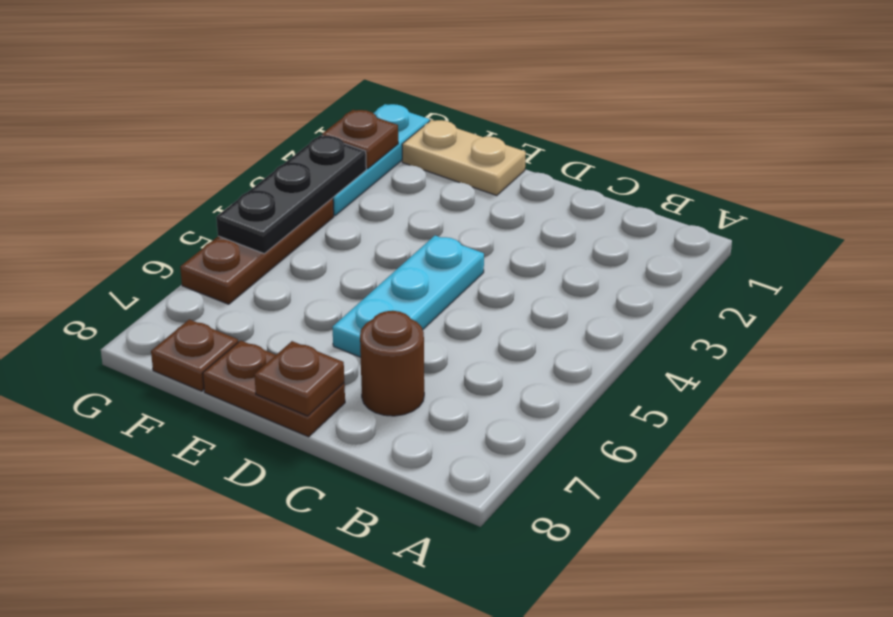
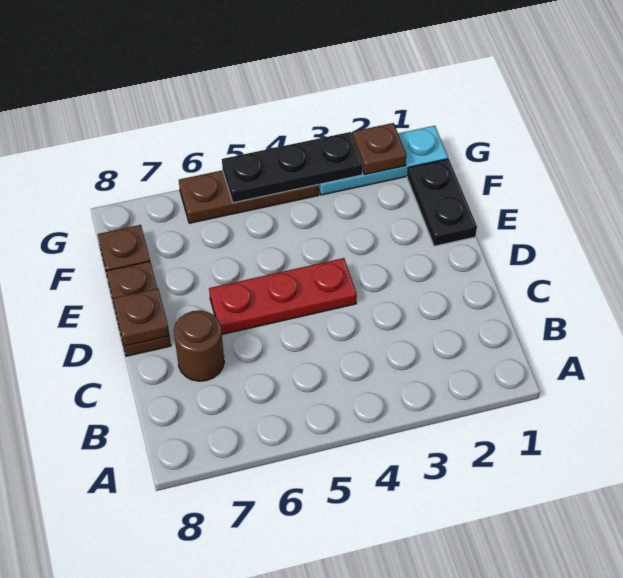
cyan 1x3 plate [332,236,484,357] -> red 1x3 plate [209,258,357,334]
tan 1x2 plate [402,120,526,195] -> black 1x2 plate [407,159,477,246]

